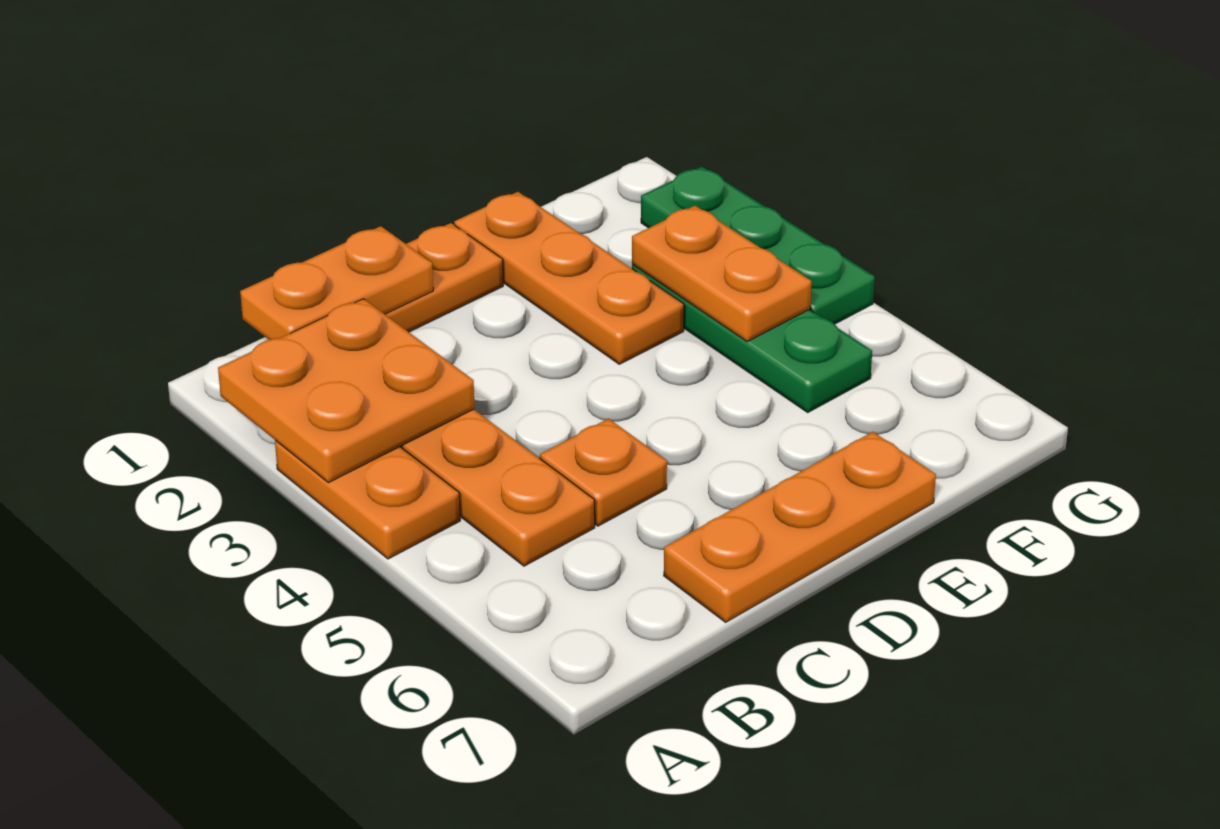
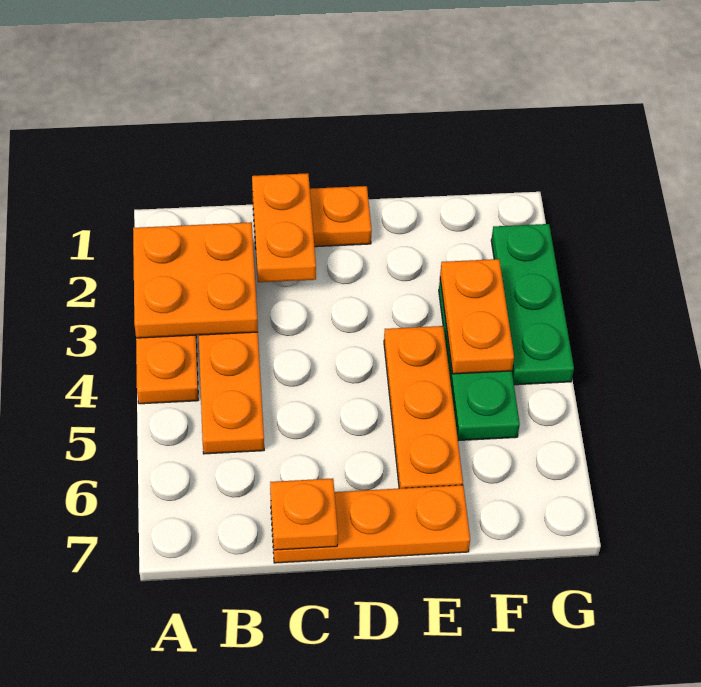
orange 1x2 plate [240,226,433,340] -> orange 1x2 plate turned to [252,173,316,282]
orange 1x1 plate [540,419,667,526] -> orange 1x1 plate moved to [270,478,338,550]
orange 1x3 plate [454,192,684,364] -> orange 1x3 plate moved to [384,326,463,488]

